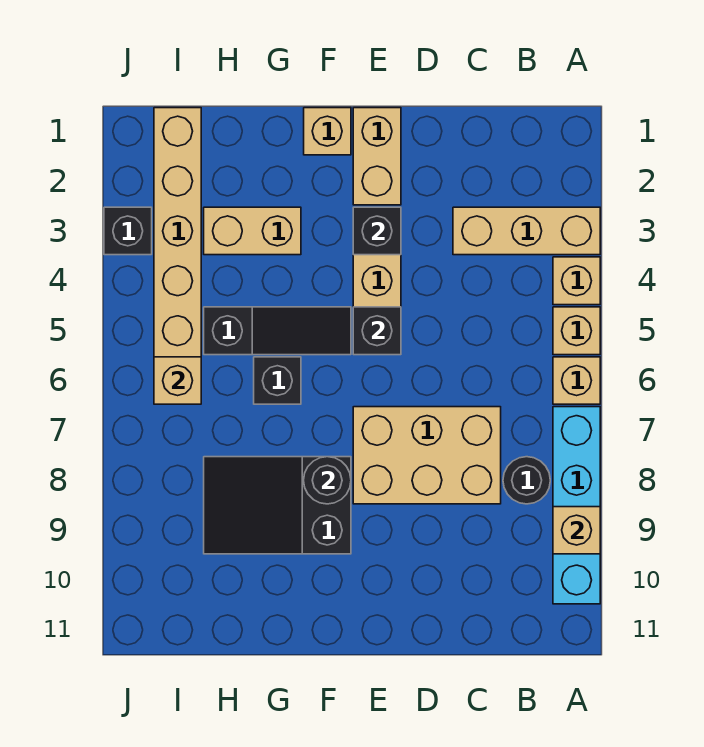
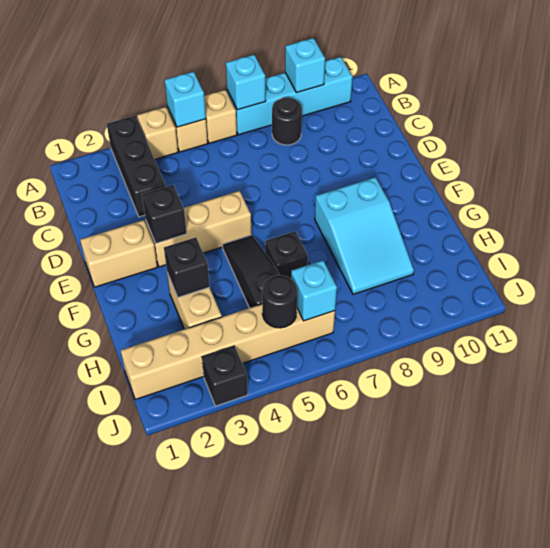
tan 1x3 brick [453,207,600,255] -> black 1x3 brick [107,115,165,217]
none -> cyan 1x1 brick [165,72,206,127]
none -> cyan 1x1 brick [226,55,266,110]
tan 1x1 brick [553,507,600,554] -> cyan 1x1 brick [285,38,325,93]
tan 2x3 brick [353,407,501,504] -> none
black 1x1 brick [353,307,401,355] -> black 1x1 brick moved to [164,237,210,297]
tan 1x1 brick [304,108,351,155] -> none
black 2x3 slope [204,457,351,554] -> cyan 2x3 slope [315,177,414,294]
black 1x1 round brick [304,457,351,504] -> black 1x1 round brick moved to [262,275,297,328]
tan 1x1 brick [154,357,201,404] -> cyan 1x1 brick [291,260,337,321]

